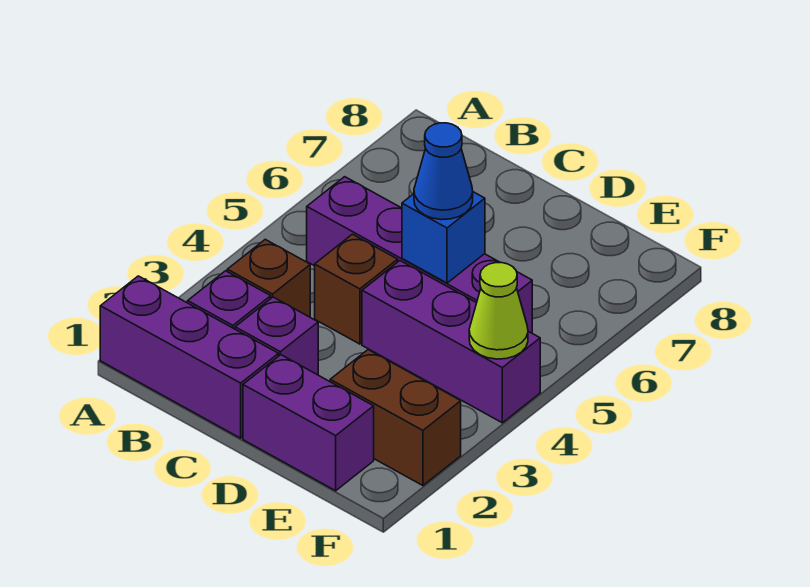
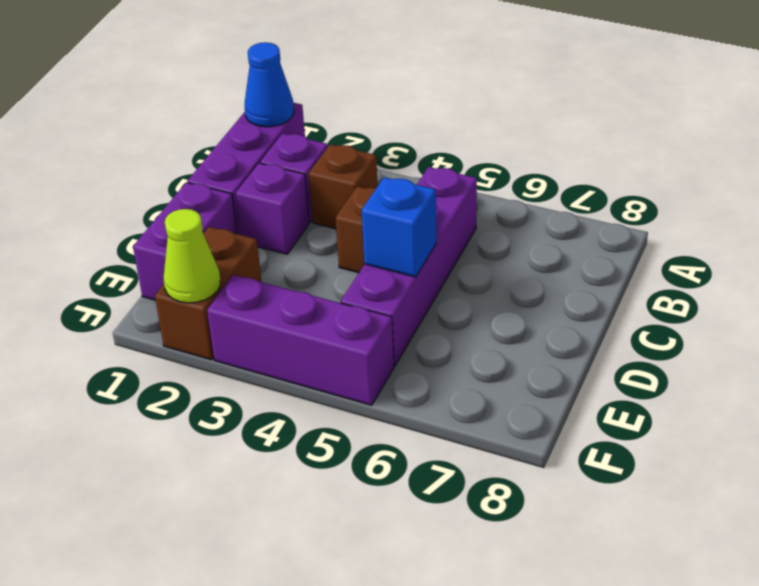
purple 1x3 brick [362,261,540,423] -> purple 1x3 brick turned to [207,275,394,405]
blue 1x1 cone [414,123,473,220] -> blue 1x1 cone moved to [245,42,294,127]
lime 1x1 cone [469,263,528,359] -> lime 1x1 cone moved to [163,209,220,303]

